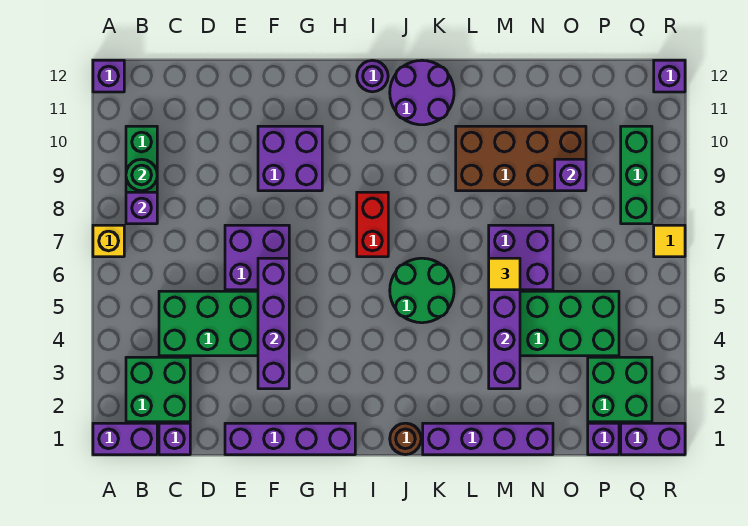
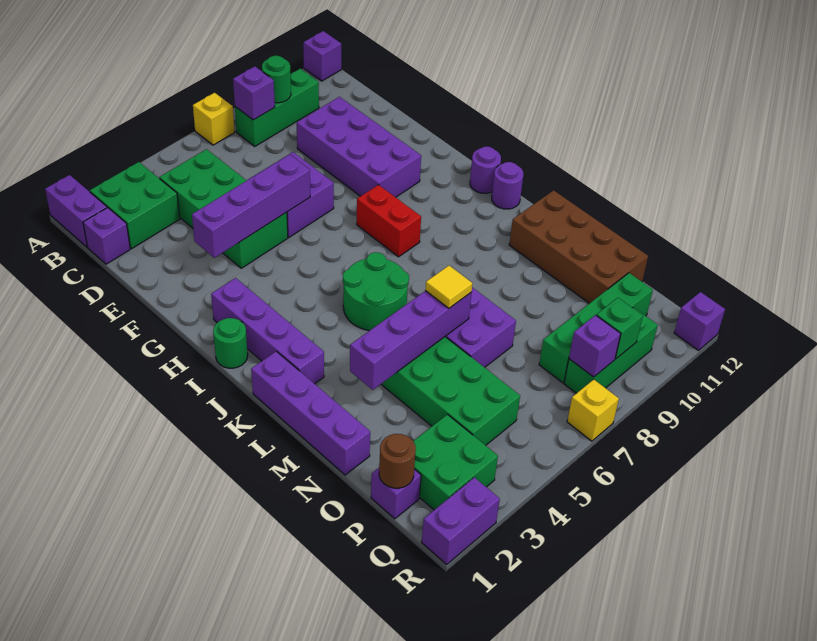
purple 1x4 brick [225,423,355,455] -> purple 1x4 brick moved to [211,278,324,384]
purple 2x2 brick [258,126,322,191] -> purple 2x4 brick [297,97,421,197]
none -> green 1x1 round brick [213,318,248,368]
red 1x2 brick [357,192,388,257] -> red 1x2 brick turned to [357,185,421,257]
brown 1x1 round brick [390,423,421,455] -> brown 1x1 round brick moved to [379,434,416,488]
purple 2x2 round brick [390,60,454,125] -> purple 1x1 round brick [492,162,523,209]
brown 2x4 brick [456,126,586,191] -> brown 2x4 brick moved to [509,190,648,303]
purple 1x1 brick [555,159,586,191] -> purple 1x1 brick moved to [569,315,621,377]
none -> green 1x4 brick [539,273,653,383]
purple 1x2 brick [621,423,685,455] -> purple 1x2 brick turned to [422,477,500,564]
none -> green 1x1 brick [596,298,643,359]
yellow 1x1 tile [654,225,685,257] -> yellow 1x1 brick [567,379,619,441]

